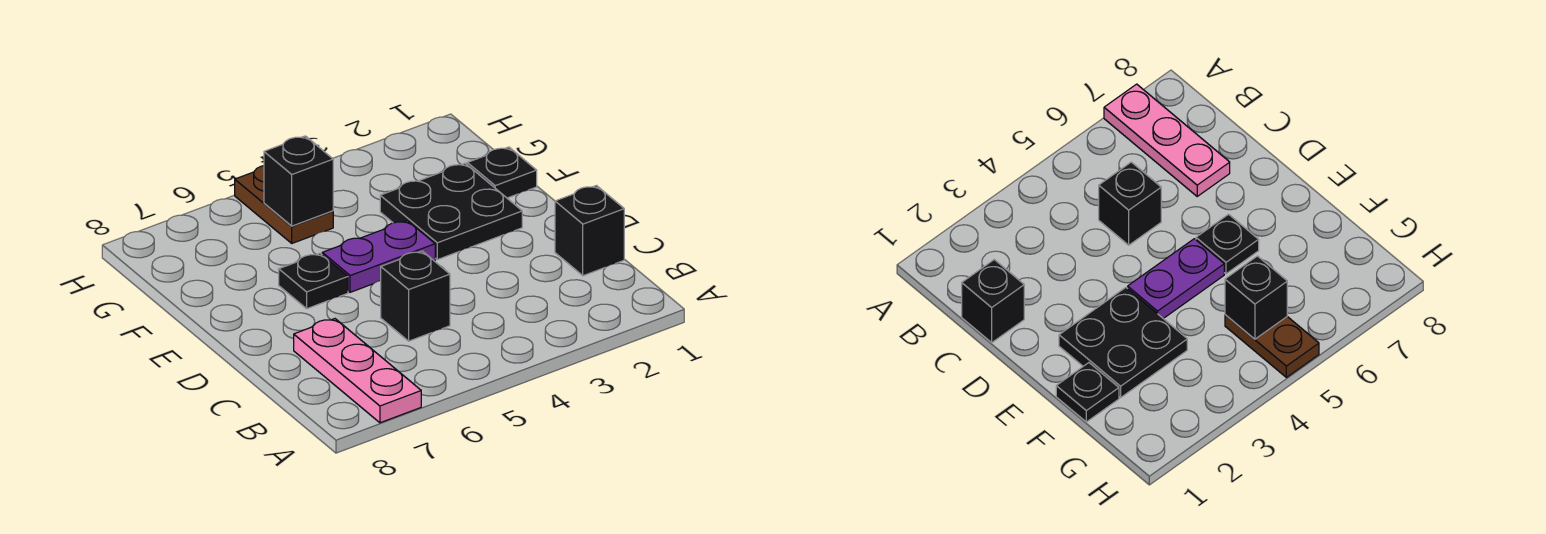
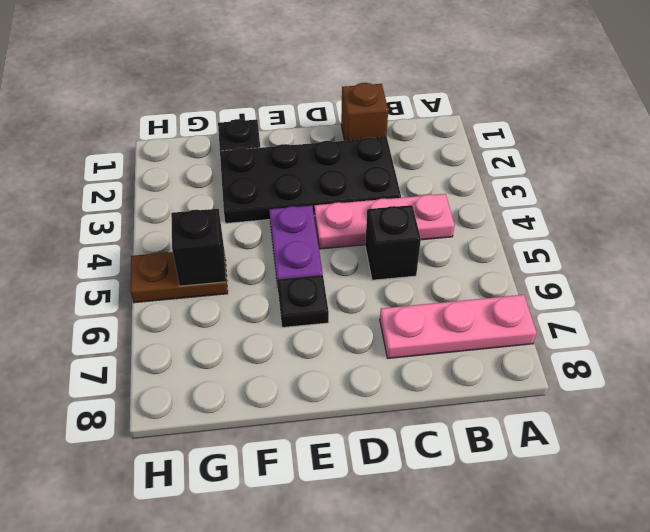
none -> pink 1x3 plate [314,194,455,249]
black 1x1 brick [555,186,624,276] -> brown 1x1 brick [341,83,388,141]
black 2x2 plate [380,163,522,260] -> black 2x4 plate [220,137,401,223]

